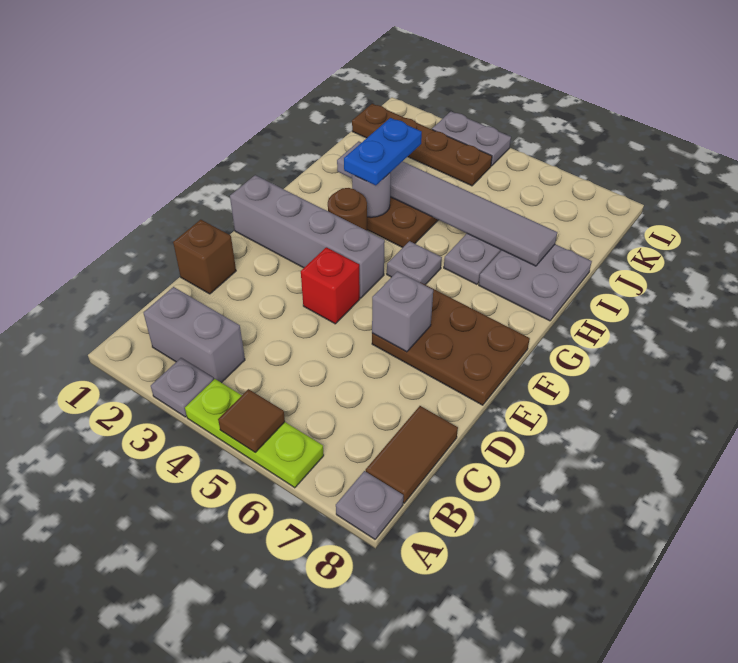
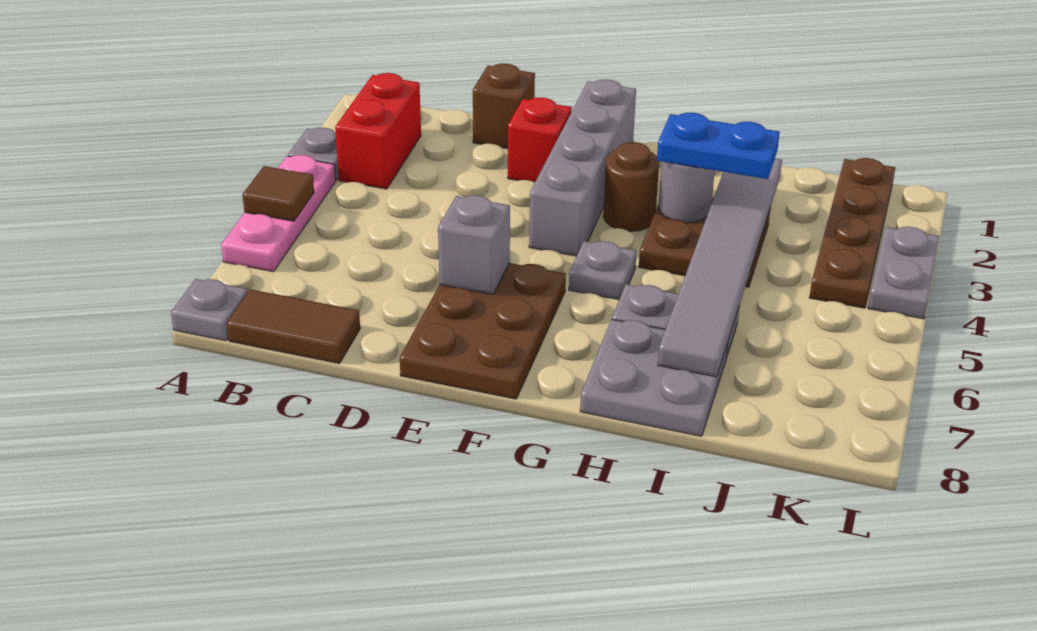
lime 1x3 plate [185,379,324,488] -> pink 1x3 plate [221,155,336,272]
grey 1x2 brick [144,287,245,383] -> red 1x2 brick [335,73,421,189]
red 1x1 brick [301,247,360,324] -> red 1x1 brick moved to [508,97,572,182]

